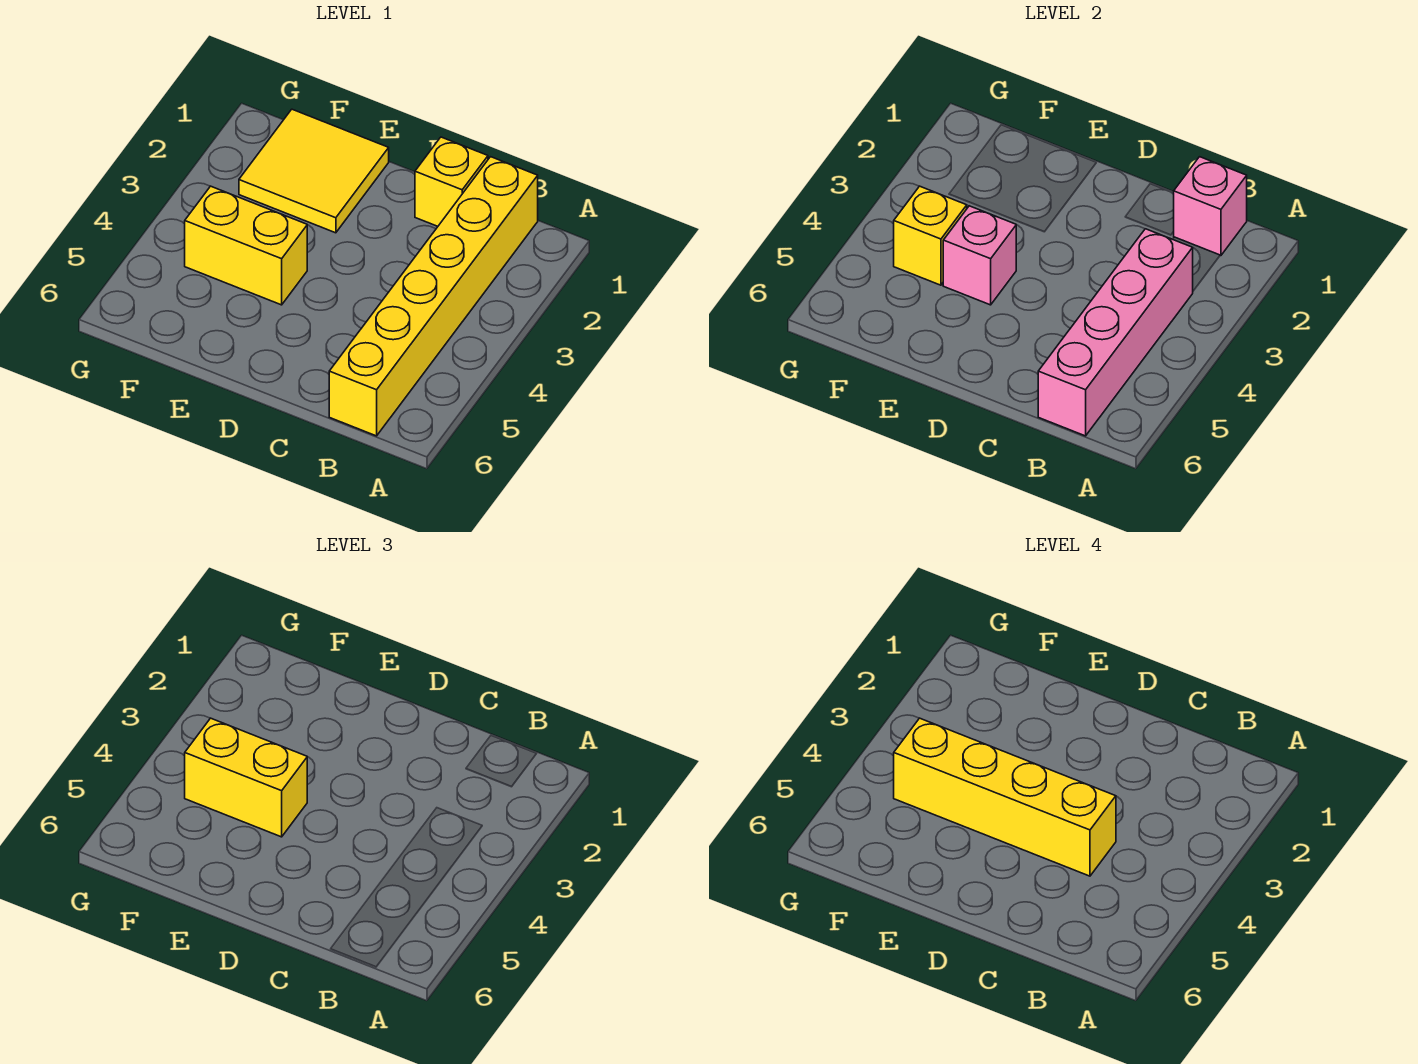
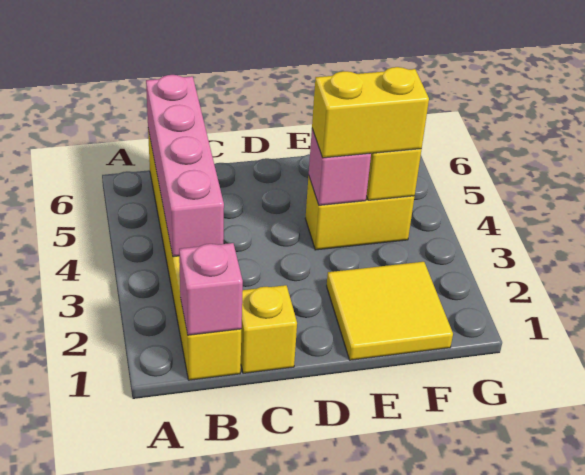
yellow 1x4 brick [894,718,1116,876] -> none

